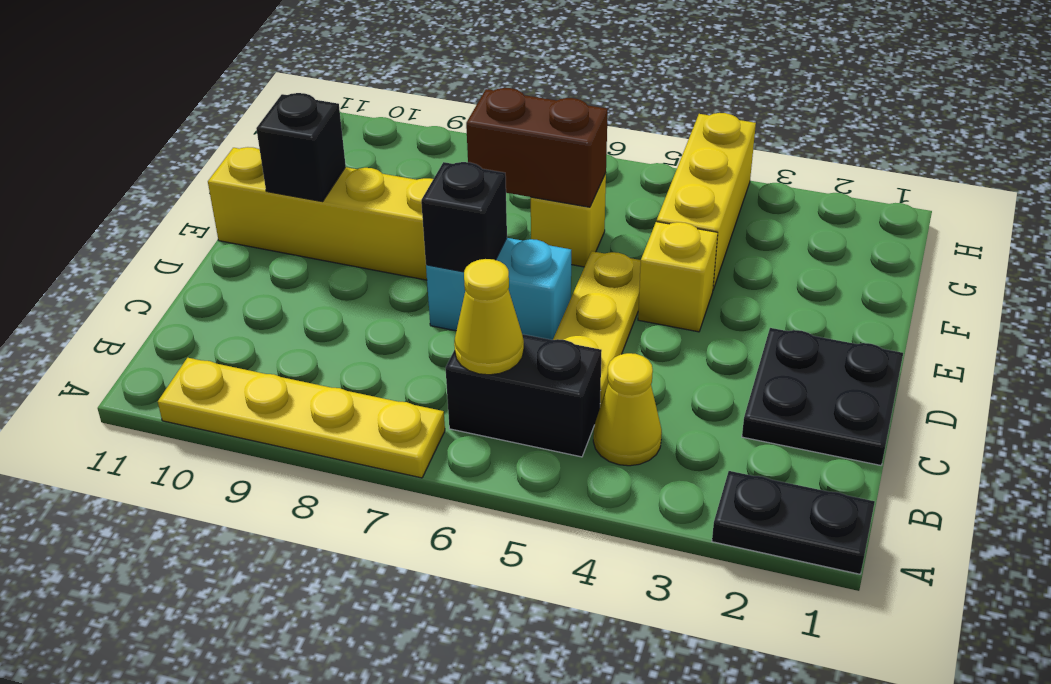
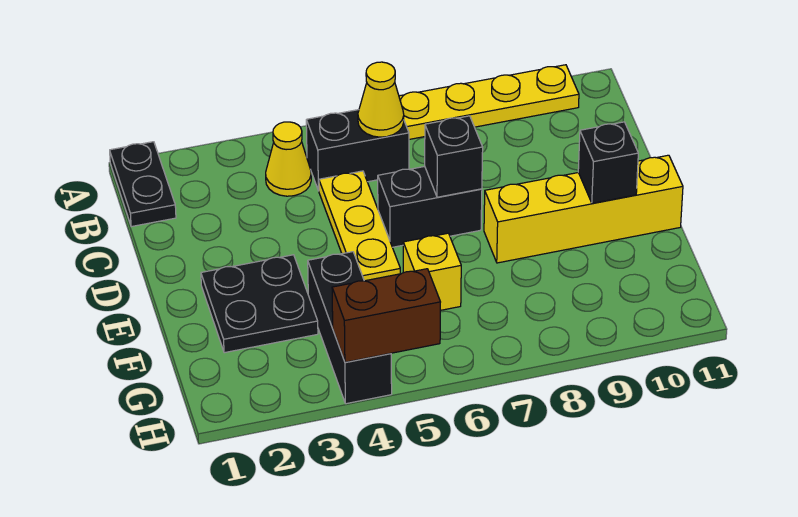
black 1x2 plate [712,471,875,574] -> black 1x2 plate turned to [110,142,176,227]
black 2x2 plate [742,328,903,465] -> black 2x2 plate moved to [201,255,318,353]
cyan 1x2 brick [426,238,571,340] -> black 1x2 brick [378,166,482,247]
yellow 1x1 brick [638,222,718,332] -> none
yellow 1x3 brick [657,113,756,290] -> black 1x3 brick [308,252,392,404]
brown 1x2 brick [466,88,608,207] -> brown 1x2 brick moved to [332,269,440,362]

